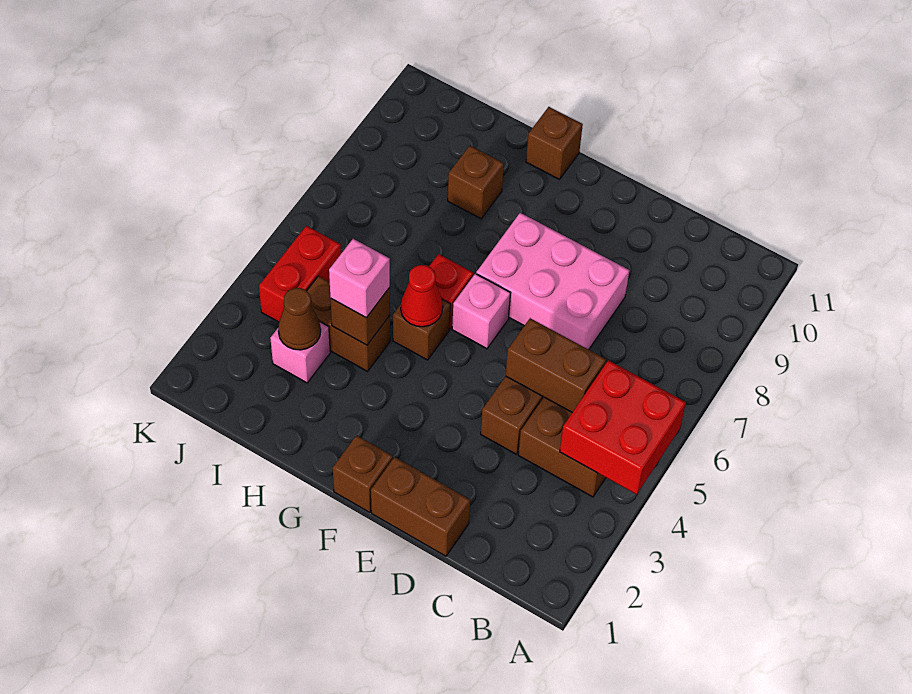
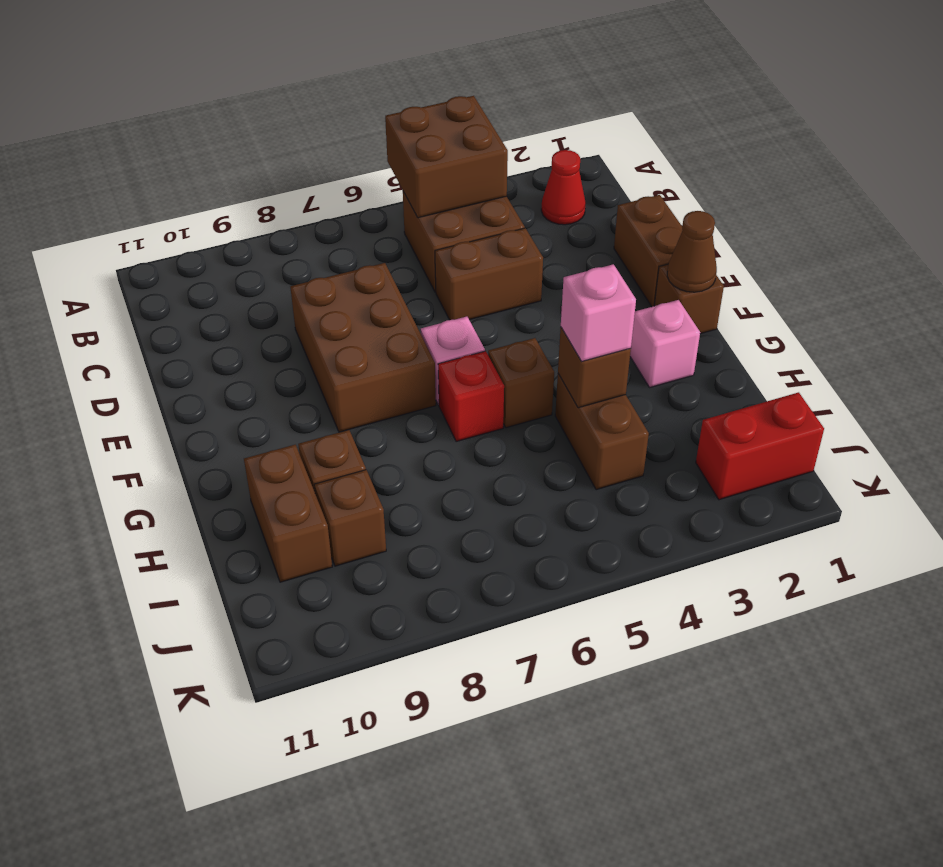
red 2x2 brick [560,360,686,494] -> brown 2x2 brick [385,96,508,218]
brown 1x2 brick [506,318,606,412] -> brown 1x2 brick moved to [244,445,332,582]
pink 2x3 brick [476,213,629,350] -> brown 2x3 brick [290,263,436,432]
red 1x1 cone [401,265,443,327] -> red 1x1 cone moved to [541,150,586,225]
brown 1x1 brick [526,107,583,179] -> brown 1x1 brick moved to [314,470,386,566]
pink 1x1 brick [270,321,330,383] -> pink 1x1 brick moved to [630,300,700,388]
brown 1x1 cone [278,288,321,350] -> brown 1x1 cone moved to [667,211,717,292]
red 1x2 brick [259,226,341,322] -> red 1x2 brick moved to [696,392,824,500]

